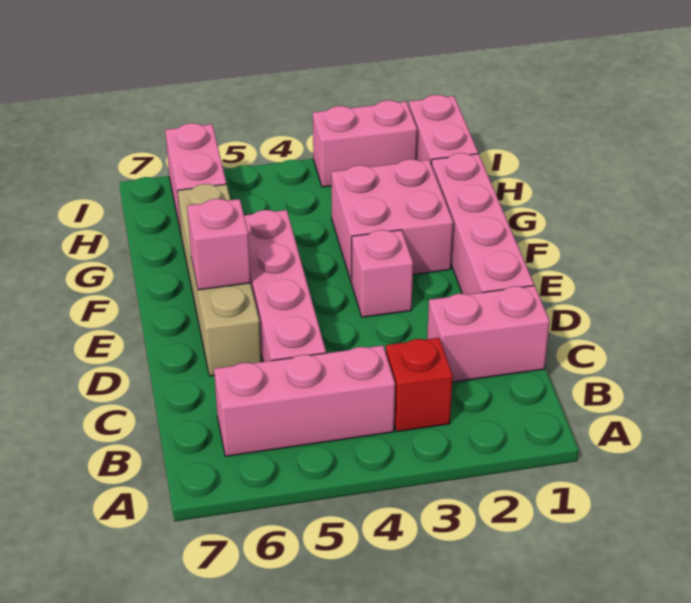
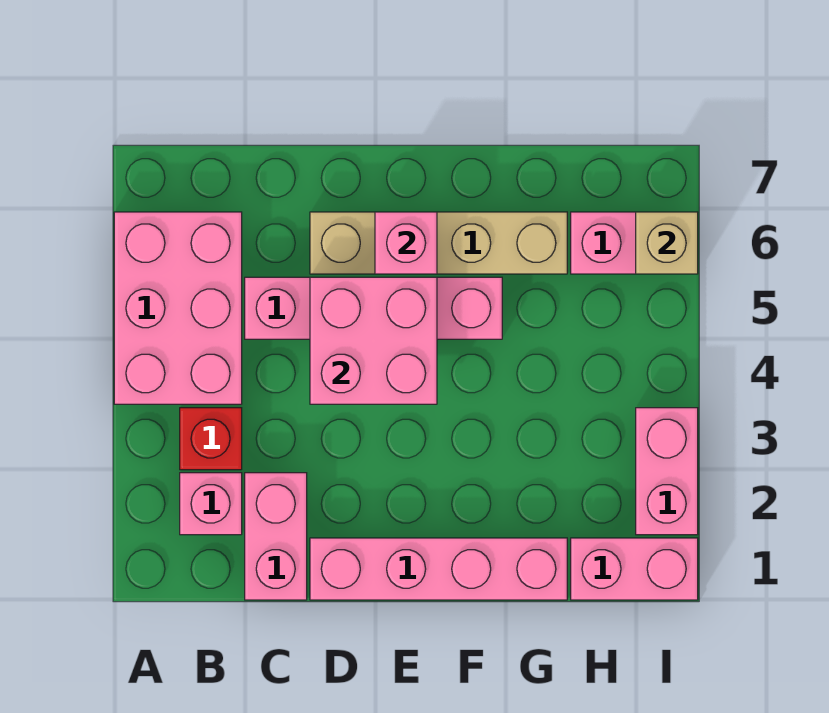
pink 1x3 brick [214,345,395,456] -> pink 2x3 brick [114,212,242,404]
pink 1x1 brick [352,230,413,317] -> pink 1x1 brick moved to [180,473,242,535]
pink 2x2 brick [331,159,453,283] -> pink 2x2 brick moved to [310,277,437,404]
none -> tan 1x1 brick [636,212,698,274]

